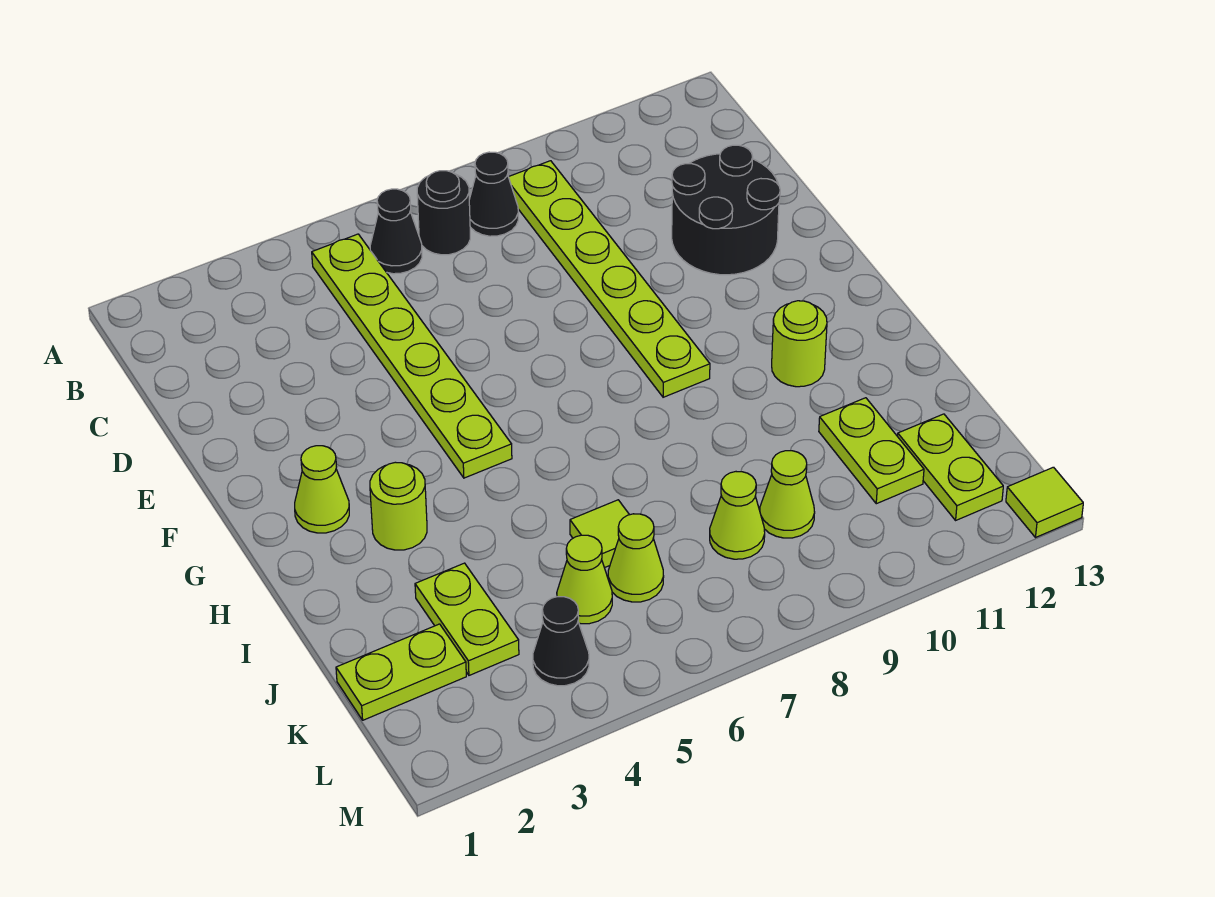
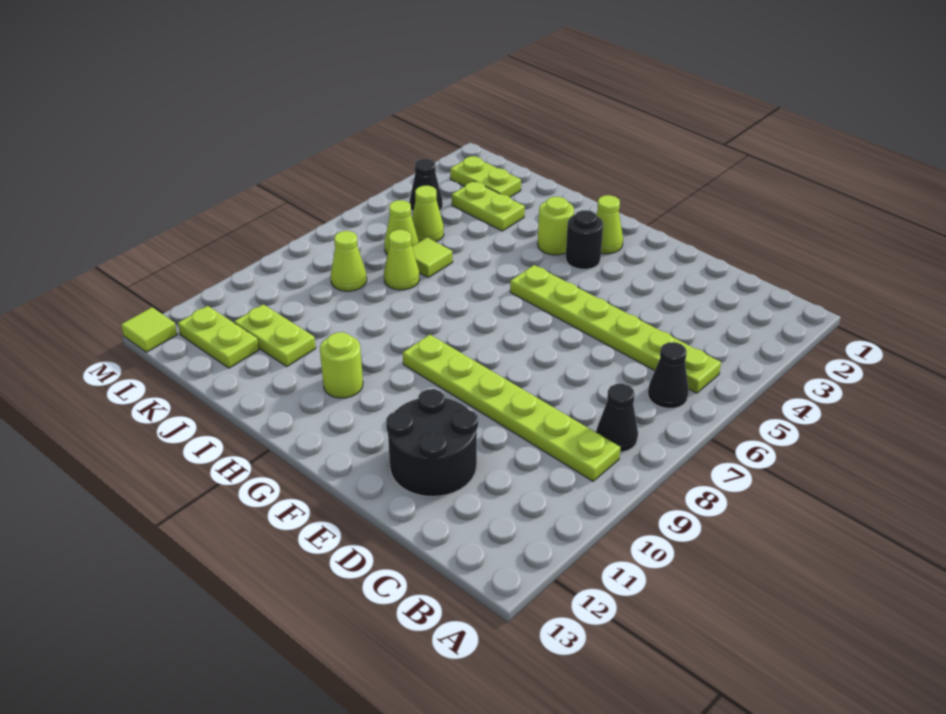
black 1x1 round brick [417,171,470,255] -> black 1x1 round brick moved to [566,210,603,269]
lime 1x2 plate [336,624,466,720] -> lime 1x2 plate turned to [450,156,521,197]
lime 1x1 cone [760,451,815,538] -> lime 1x1 cone moved to [384,230,419,290]

